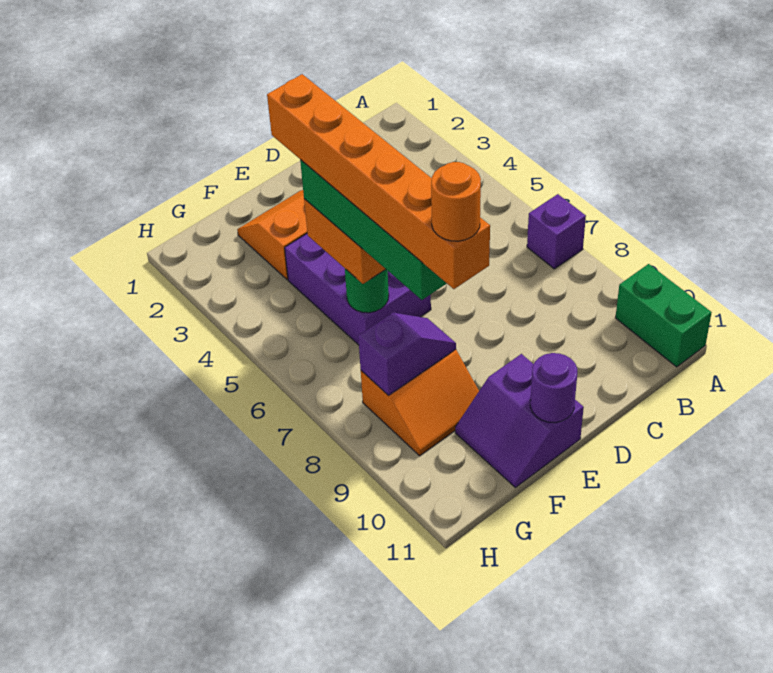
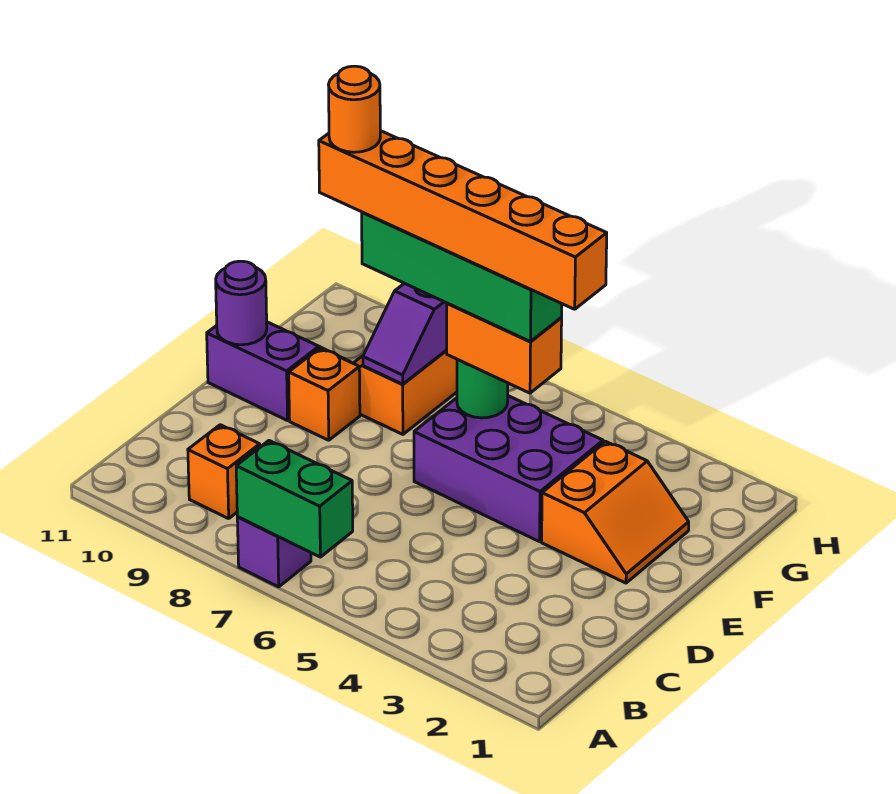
green 1x2 brick [615,264,712,367] -> green 1x2 brick moved to [236,441,353,557]
none -> orange 1x1 brick [188,425,260,519]
none -> orange 1x1 brick [289,348,360,440]

